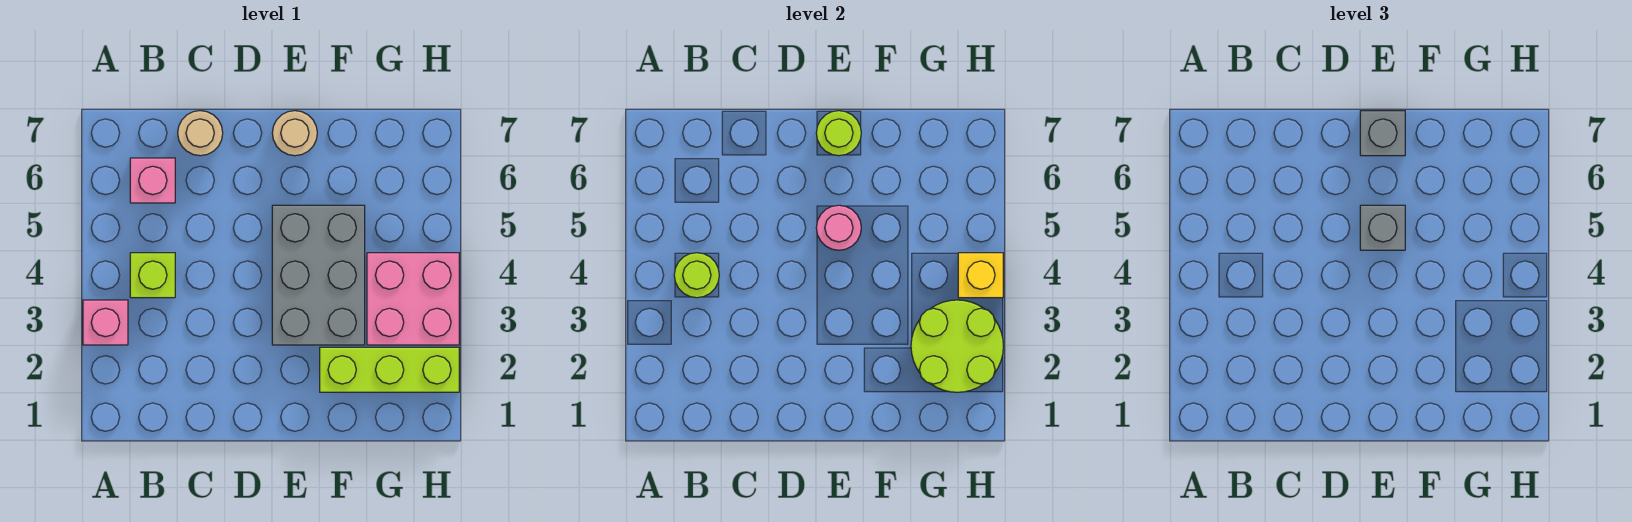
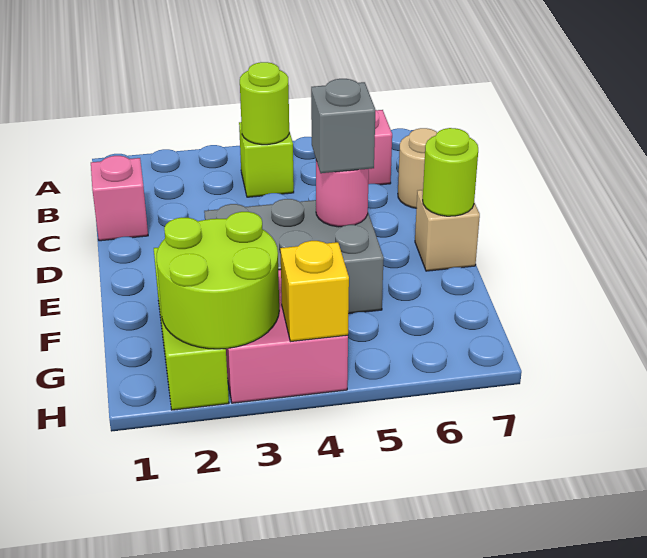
pink 1x1 brick [83,300,128,345] -> pink 1x1 brick moved to [91,156,148,241]
tan 1x1 round brick [272,111,317,156] -> tan 1x1 brick [415,190,480,271]
grey 1x1 brick [1360,111,1405,156] -> none

